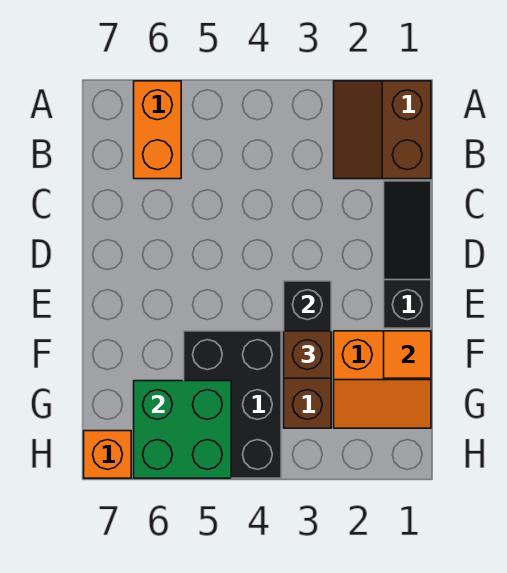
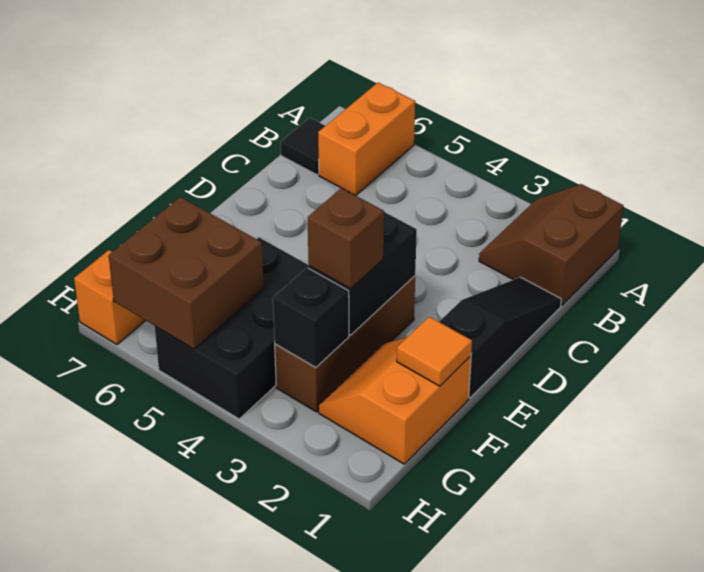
none -> black 1x1 tile [280,118,325,175]
orange 2x2 slope [334,331,431,428] -> orange 2x2 slope turned to [319,337,471,464]
none -> black 1x1 brick [273,268,349,367]
green 2x2 brick [134,381,231,478] -> brown 2x2 brick [109,197,264,349]

